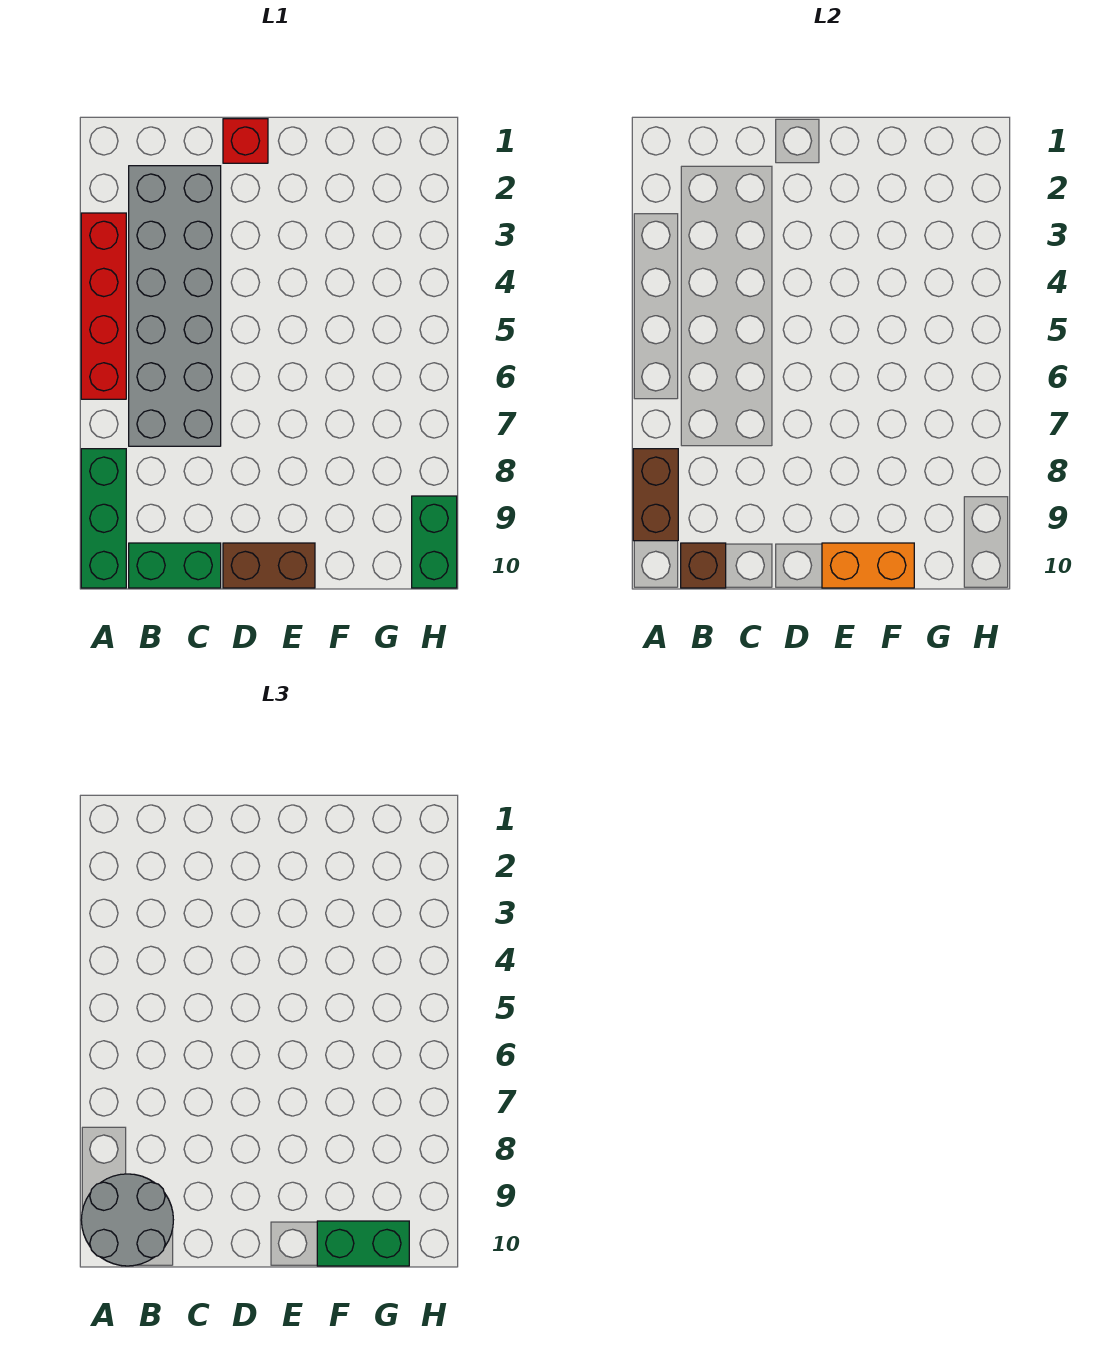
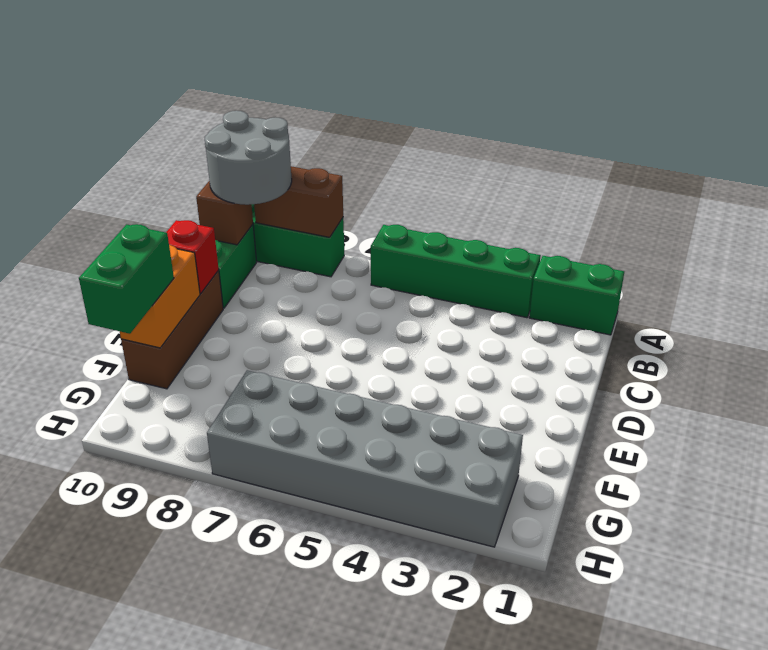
red 1x4 brick [81,213,126,399] -> green 1x4 brick [371,225,541,318]
grey 2x6 brick [129,166,221,446] -> grey 2x6 brick moved to [207,370,523,547]
red 1x1 brick [223,119,268,163] -> red 1x1 brick moved to [166,220,219,294]
brown 1x2 brick [223,543,315,588] -> brown 1x3 brick [121,270,223,389]
green 1x2 brick [412,496,457,588] -> green 1x2 brick moved to [529,256,624,335]

